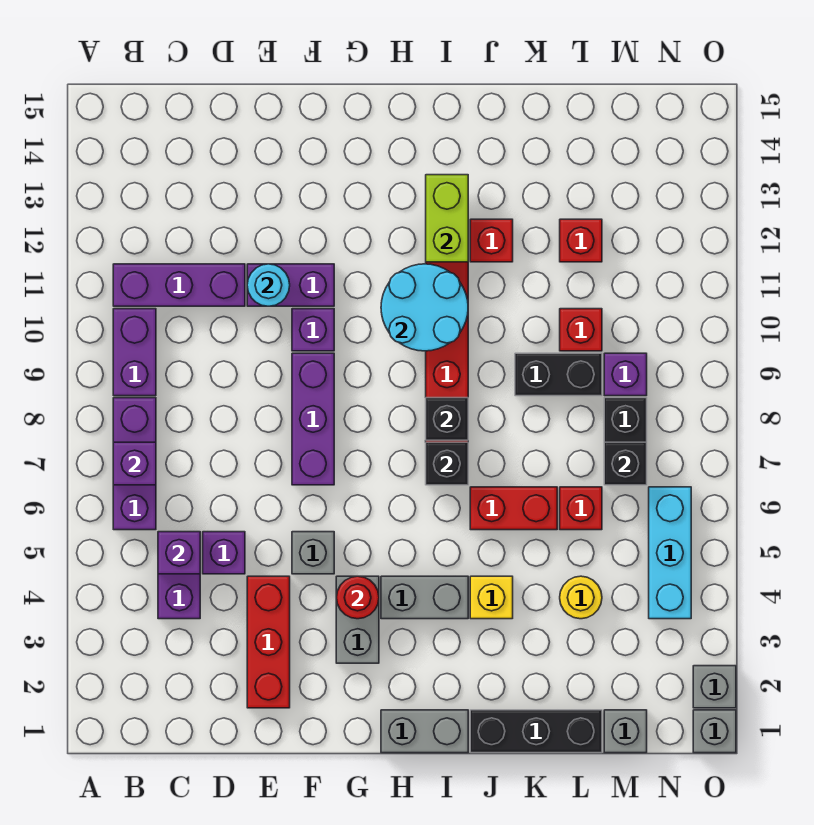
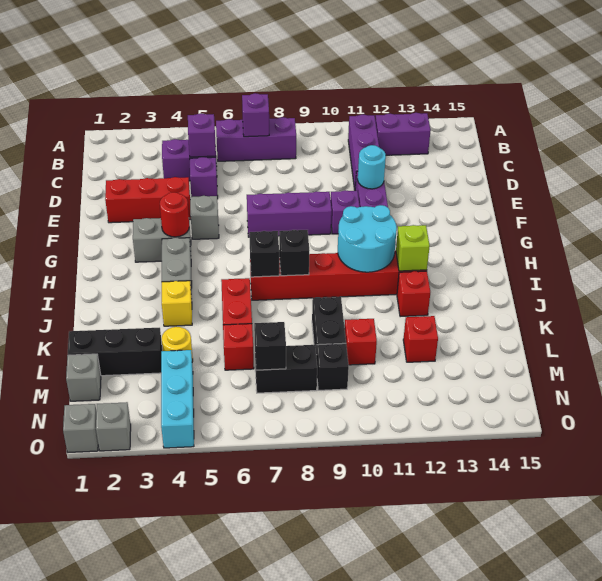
purple 1x2 brick [113,309,156,396] -> purple 1x2 brick moved to [375,113,431,155]
grey 1x2 brick [381,710,468,753] -> none
lime 1x2 brick [426,175,468,262] -> lime 1x1 brick [396,225,430,271]
black 1x3 brick [470,710,602,753] -> black 1x3 brick turned to [68,328,162,376]
purple 1x1 brick [604,353,647,396] -> black 1x1 brick [316,343,349,390]
cyan 1x3 brick [649,487,691,619] -> cyan 1x3 brick turned to [161,350,194,448]

